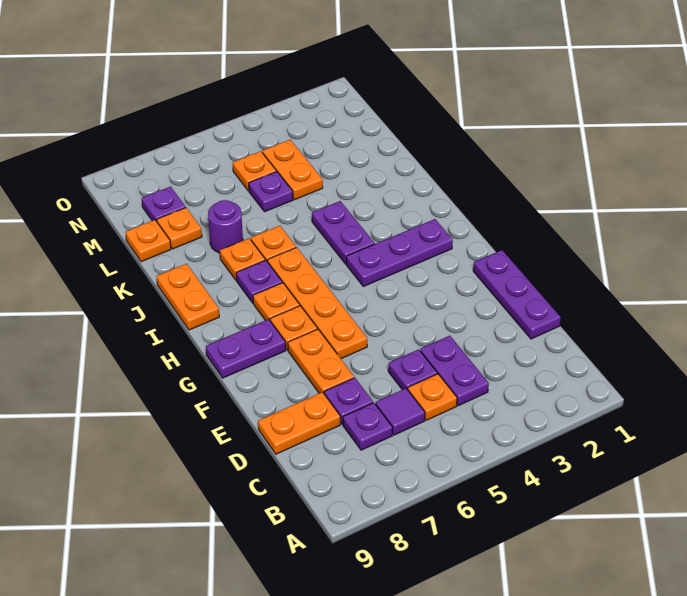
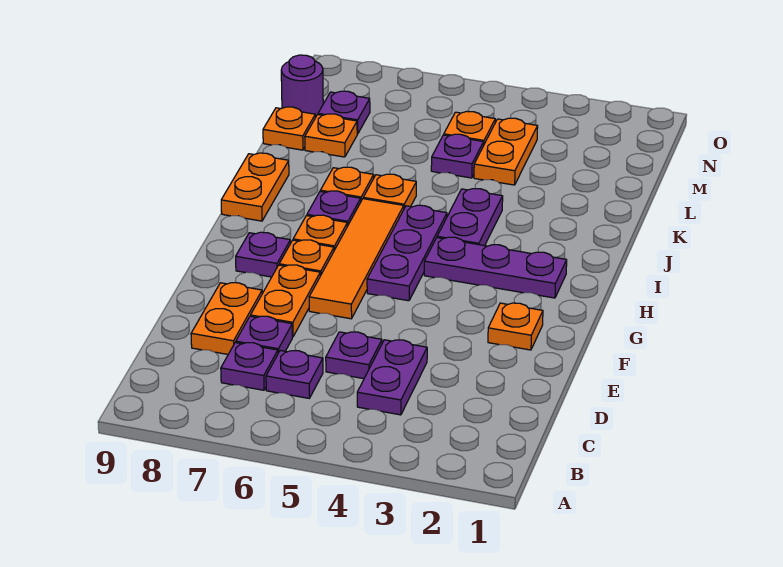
orange 1x1 plate [408,374,457,420] -> orange 1x1 plate moved to [488,303,543,350]
purple 1x1 tile [376,388,425,435] -> purple 1x1 plate [266,350,323,398]
purple 1x3 plate [473,250,561,339] -> purple 1x3 plate moved to [367,205,447,301]
orange 1x2 plate [258,392,340,454] -> orange 1x2 plate turned to [191,283,262,354]
orange 1x4 plate [268,247,367,359] -> orange 1x4 tile [309,199,404,319]
purple 1x2 plate [206,319,286,378] -> purple 1x1 plate [236,232,290,277]
purple 1x1 round brick [208,200,243,253] -> purple 1x1 round brick moved to [281,55,323,118]

